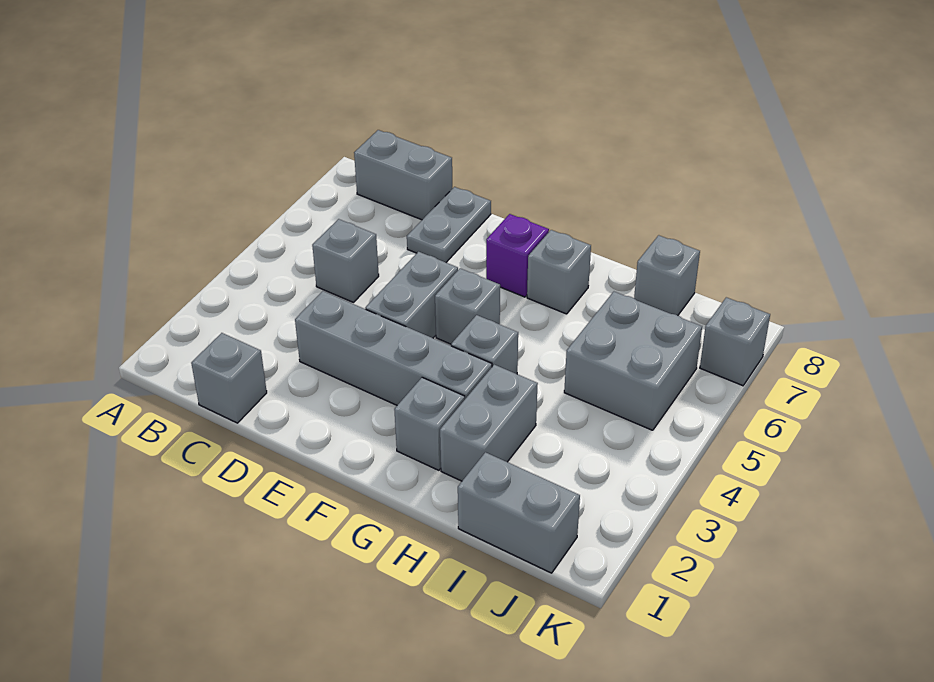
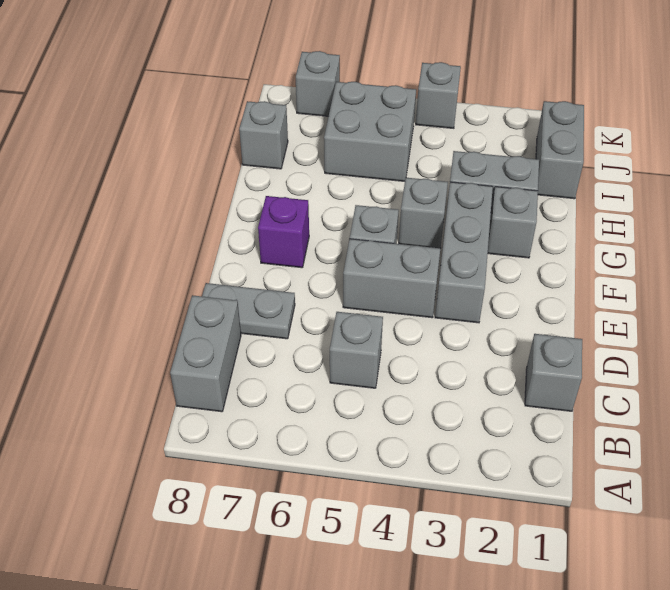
grey 1x4 brick [295,291,492,405] -> grey 1x3 brick [435,182,493,323]
grey 1x1 brick [527,230,591,314] -> grey 1x1 brick moved to [416,62,461,128]

